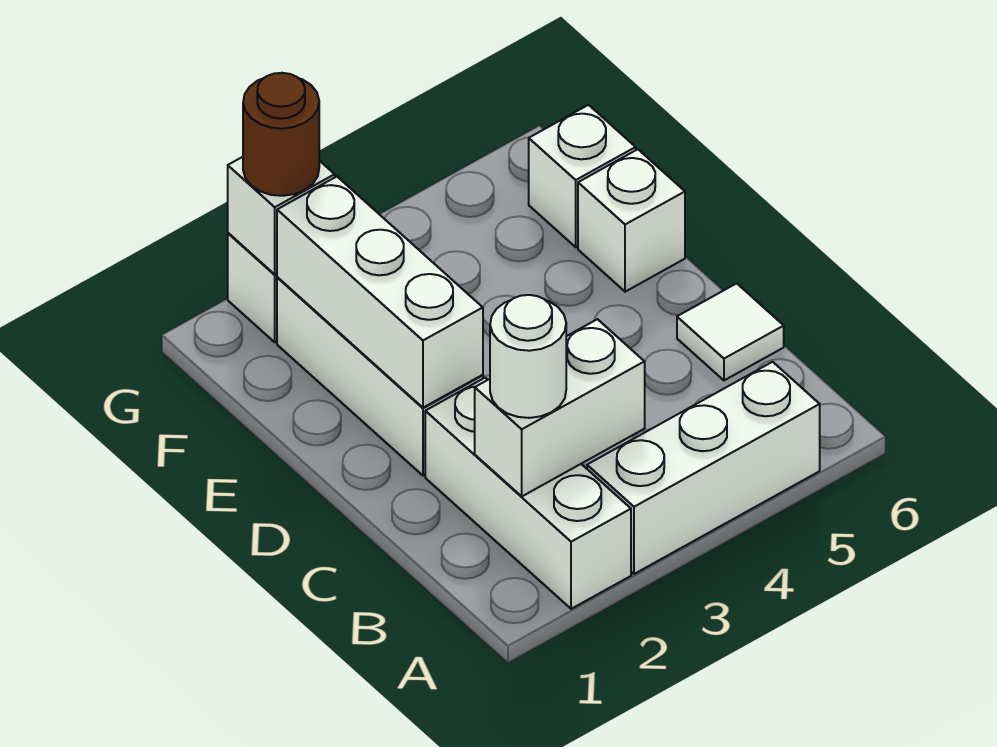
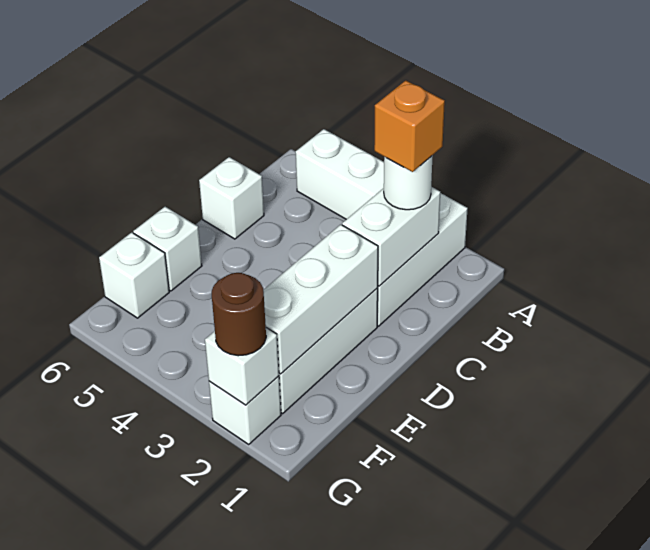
white 1x2 brick [475,319,645,496] -> white 1x2 brick turned to [342,187,440,286]
none -> orange 1x1 brick [374,80,445,172]
white 1x1 tile [677,283,784,380] -> white 1x1 brick [199,157,264,239]

